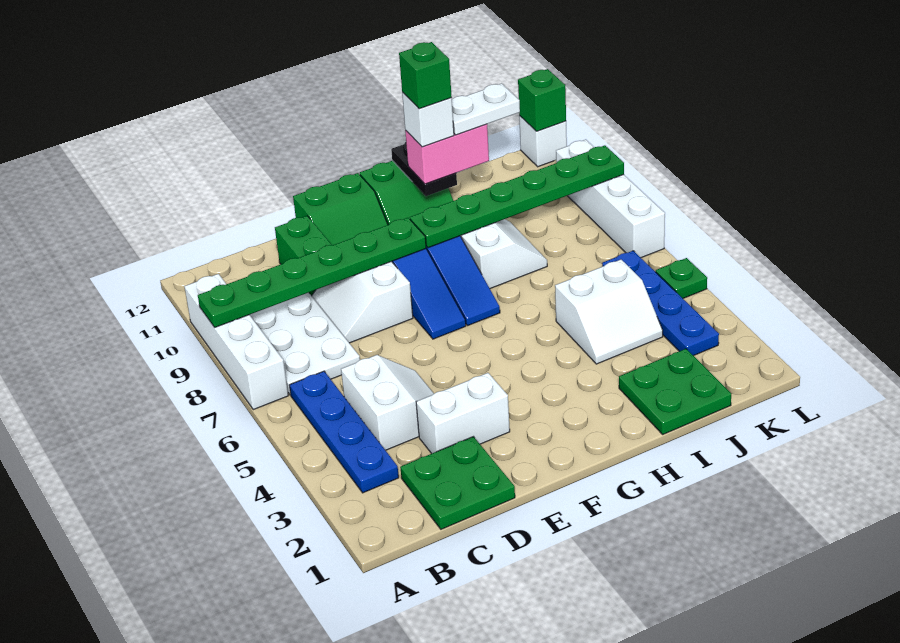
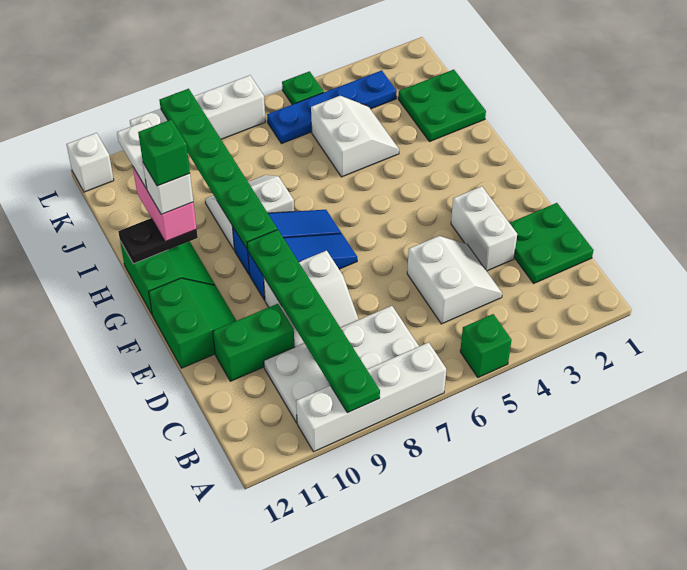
blue 1x4 plate [289,371,399,493] -> none
white 2x2 slope [341,355,434,450] -> white 2x2 slope turned to [407,236,502,324]
green 1x1 brick [518,69,566,131] -> green 1x1 brick moved to [460,314,511,377]

